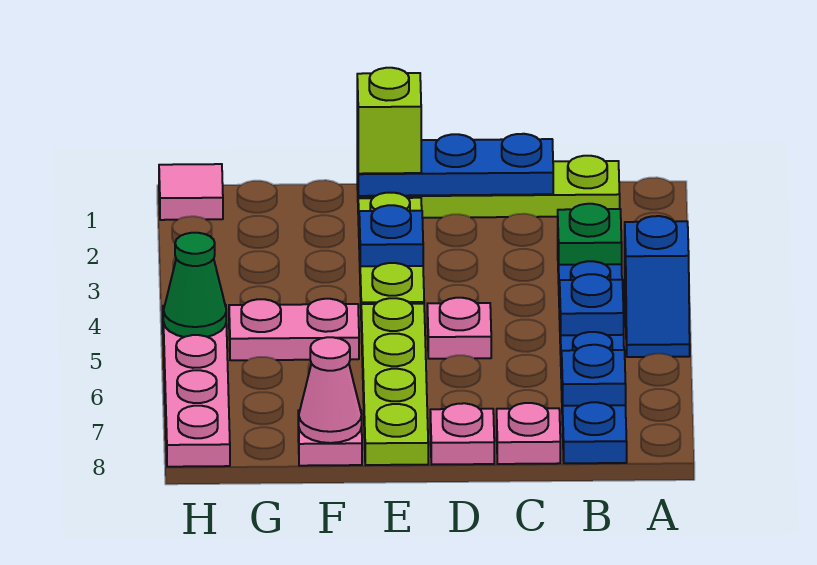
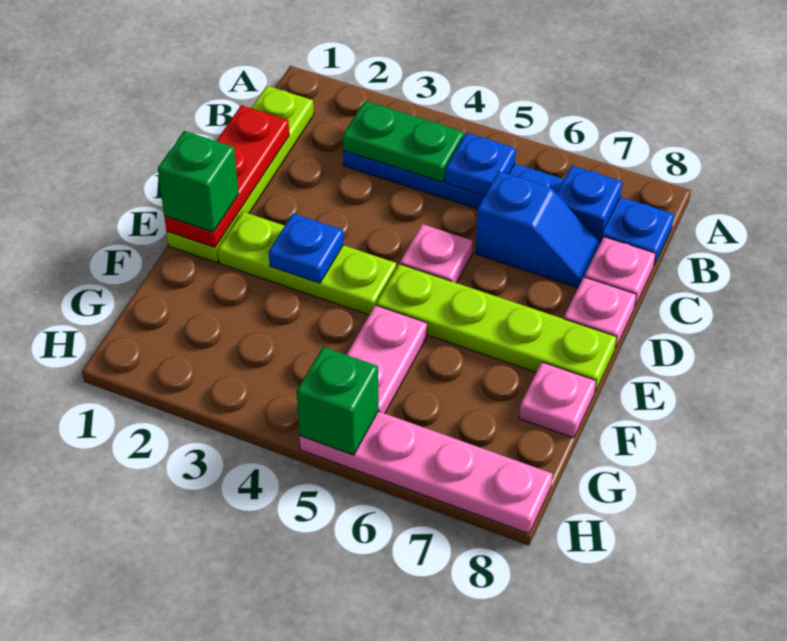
blue 1x2 slope [625,216,690,357] -> blue 1x2 slope moved to [475,171,600,288]
green 1x1 plate [558,204,622,265] -> green 1x2 plate [343,101,464,182]
blue 1x3 plate [357,134,553,196] -> red 1x3 plate [164,105,289,247]
lime 1x1 brick [357,68,421,174] -> green 1x1 brick [158,131,238,232]
pink 1x1 cone [298,337,362,443] -> none
pink 1x1 tile [159,164,223,220] -> none
green 1x1 cone [163,233,226,337] -> green 1x1 brick [297,347,378,455]

